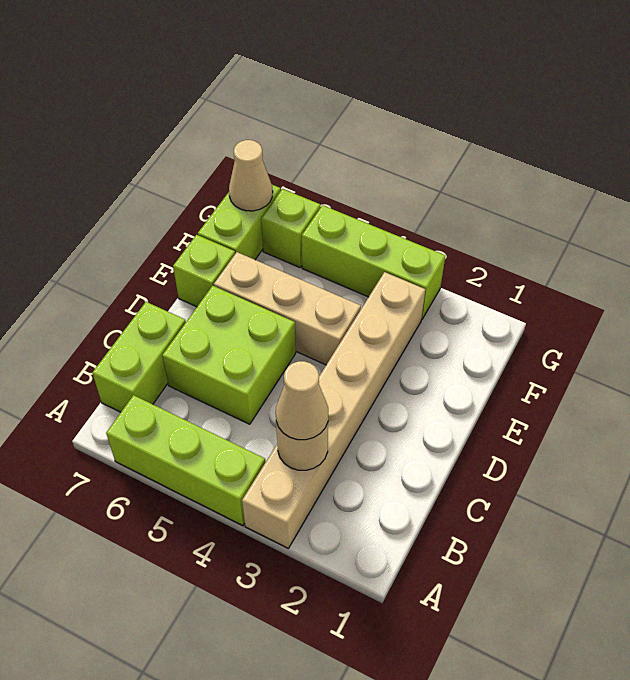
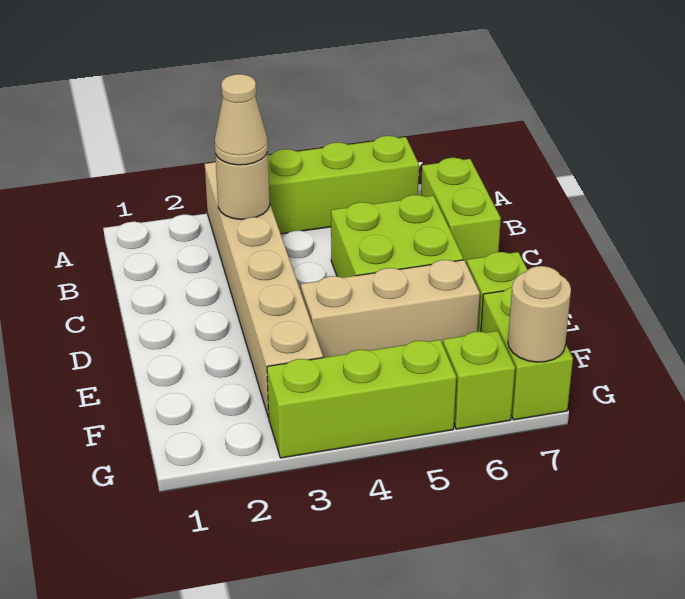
tan 1x1 cone [229,140,273,211] -> tan 1x1 round brick [508,266,571,362]

